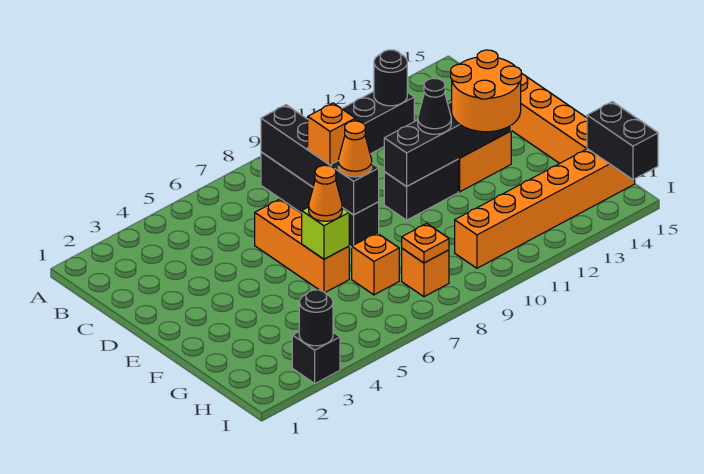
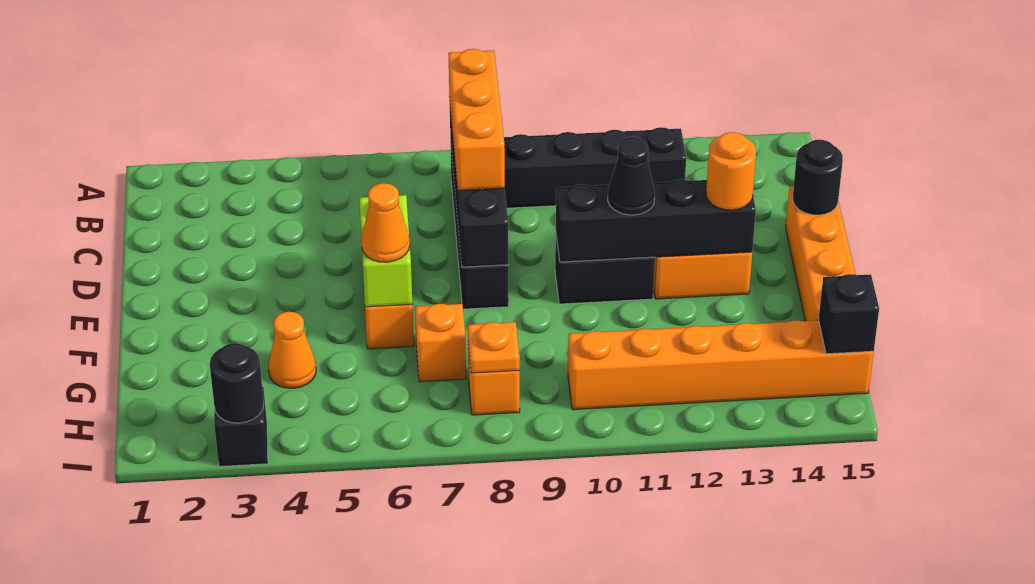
black 1x1 round brick [374,50,407,106] -> black 1x1 round brick moved to [793,140,843,215]
orange 1x1 brick [308,103,355,165] -> orange 1x3 brick [448,49,505,190]
orange 1x1 cone [338,121,372,177] -> orange 1x1 cone moved to [268,312,316,388]
orange 2x2 round brick [451,50,521,132] -> orange 1x1 round brick [706,132,756,210]
lime 1x1 brick [302,207,349,259] -> lime 1x2 brick [359,195,412,307]
black 1x2 brick [587,102,658,180] -> black 1x1 brick [819,274,879,354]

